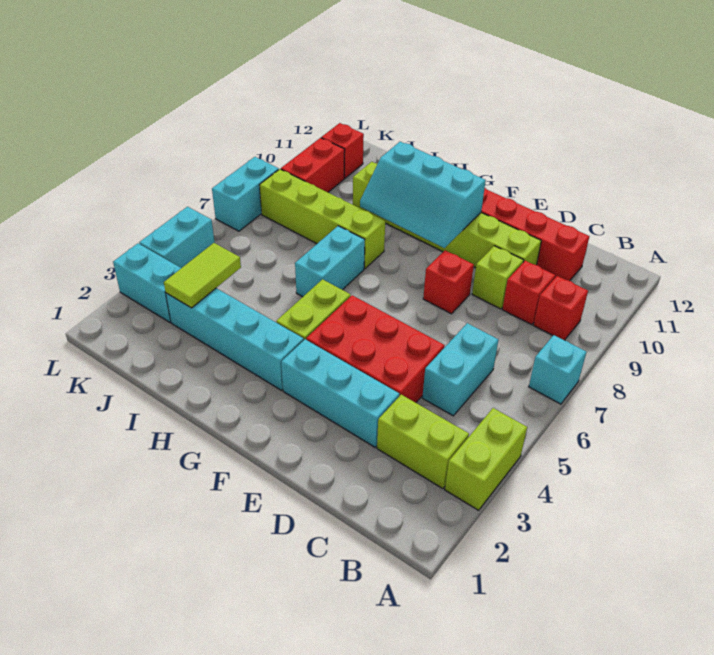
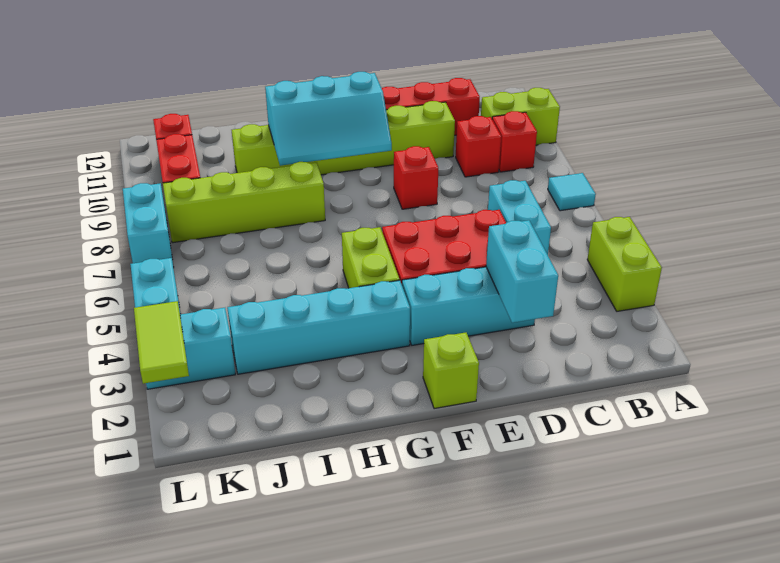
cyan 1x1 brick [529,335,586,404] -> cyan 1x1 tile [548,173,596,211]
lime 1x2 brick [377,395,469,489] -> lime 1x2 brick moved to [481,88,560,145]
lime 1x1 brick [472,246,524,309] -> lime 1x1 brick moved to [423,333,479,409]
cyan 1x2 brick [295,226,365,297] -> cyan 1x2 brick moved to [486,220,558,323]
lime 1x2 tile [164,243,241,308] -> lime 1x2 tile moved to [134,301,189,384]

